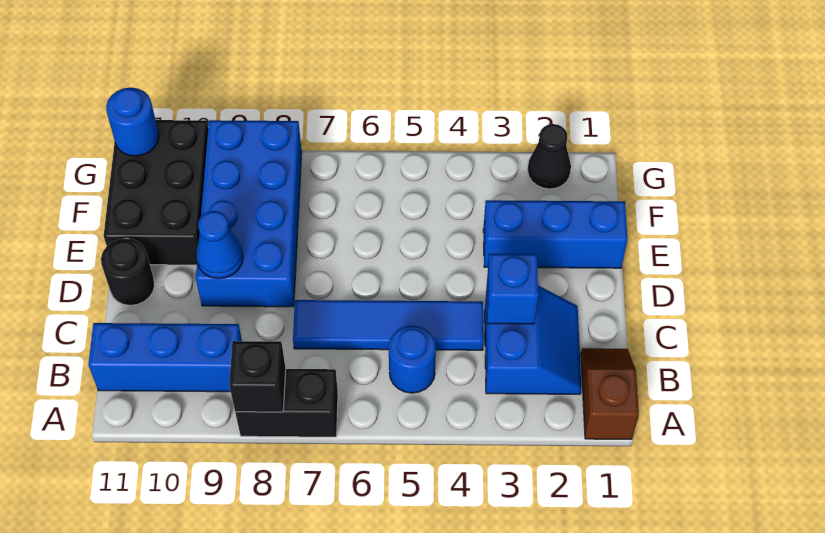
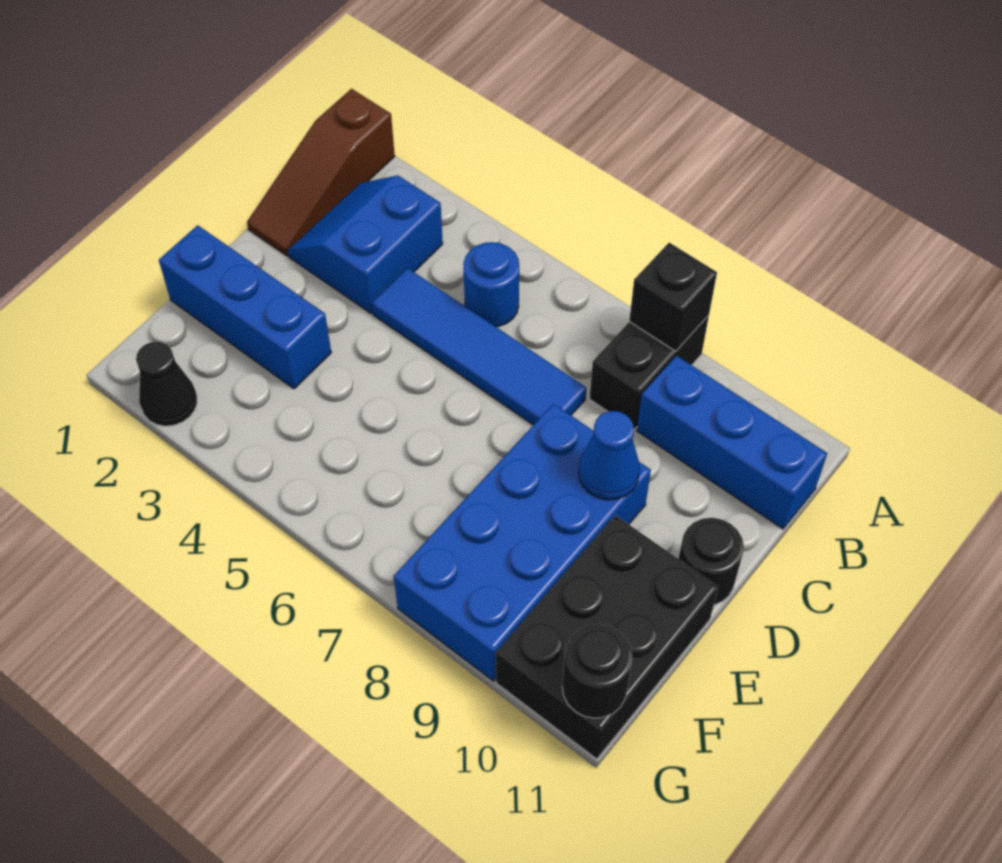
brown 1x2 slope [581,348,639,439] -> brown 1x3 slope [247,89,395,256]
black 1x2 brick [235,369,338,437] -> black 1x2 brick turned to [590,315,709,429]
blue 1x1 brick [487,254,538,324] -> none
blue 1x1 round brick [106,88,159,156] -> black 1x1 round brick [562,624,633,718]

